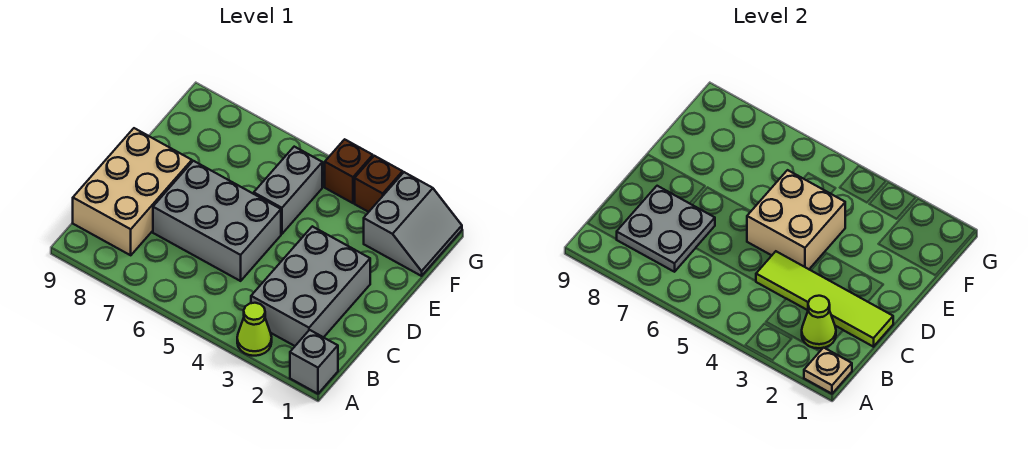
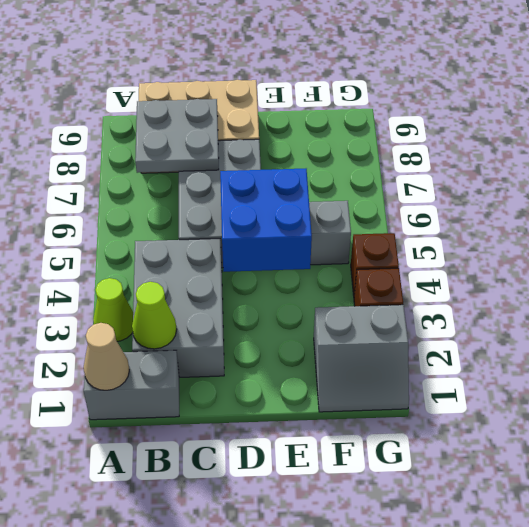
grey 1x1 brick [290,330,338,394] -> grey 1x2 brick [84,350,179,420]
tan 1x1 plate [804,348,852,394] -> tan 1x1 cone [84,323,129,390]
grey 2x3 brick [251,226,370,346] -> grey 2x3 brick turned to [132,239,224,378]
lime 1x4 tile [756,251,893,347] -> none
tan 2x2 brick [747,170,845,269] -> blue 2x2 brick [220,169,312,272]

